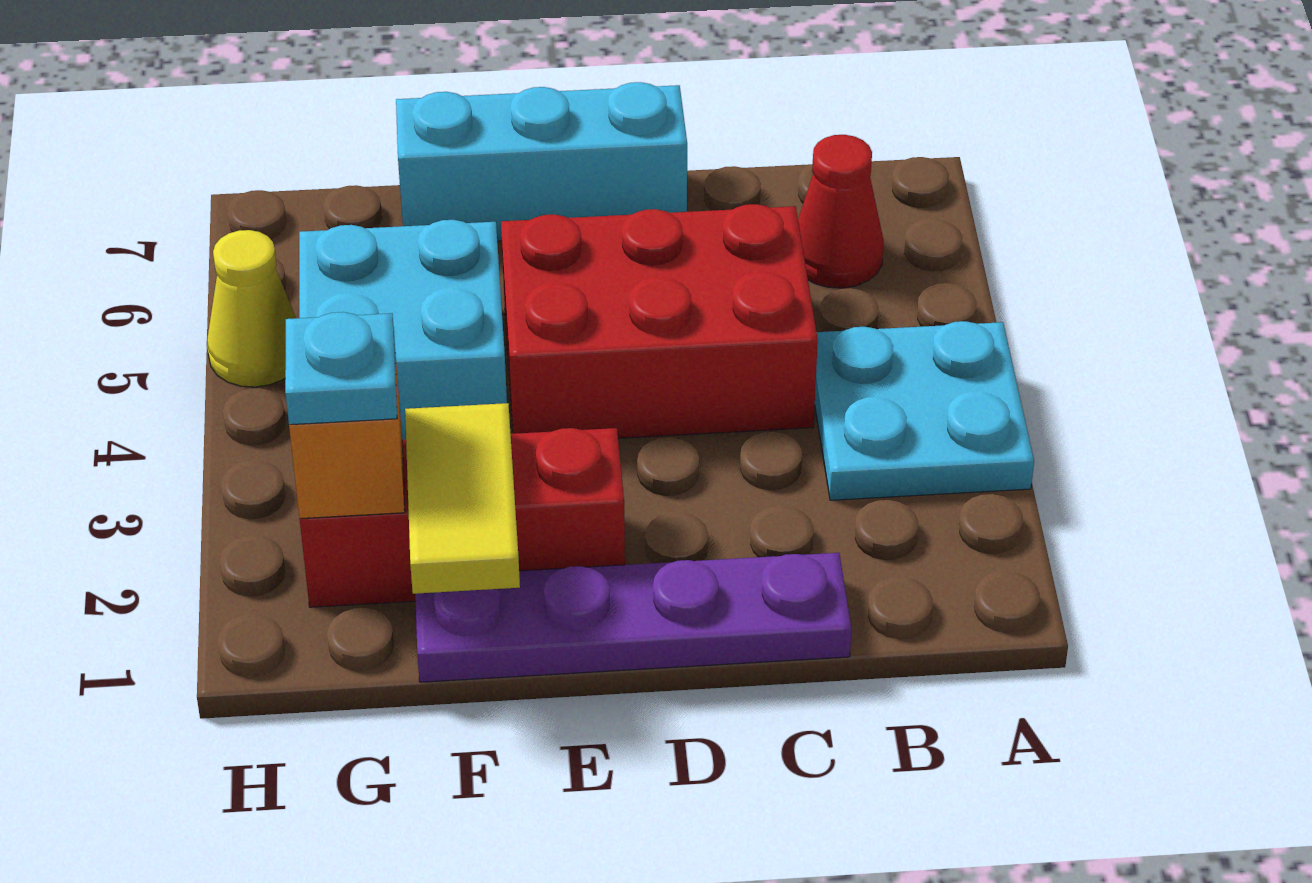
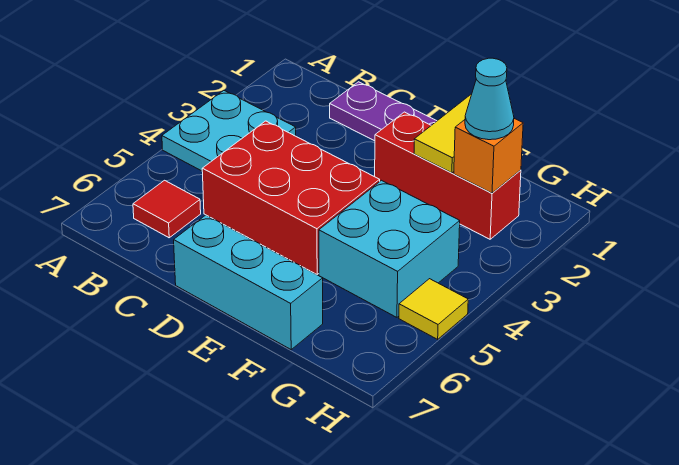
red 1x1 cone [798,135,884,288] -> red 1x1 tile [133,180,201,238]
cyan 1x1 plate [285,312,397,425] -> cyan 1x1 cone [465,58,514,140]
yellow 1x1 cone [207,230,296,387] -> yellow 1x1 tile [399,279,468,339]

